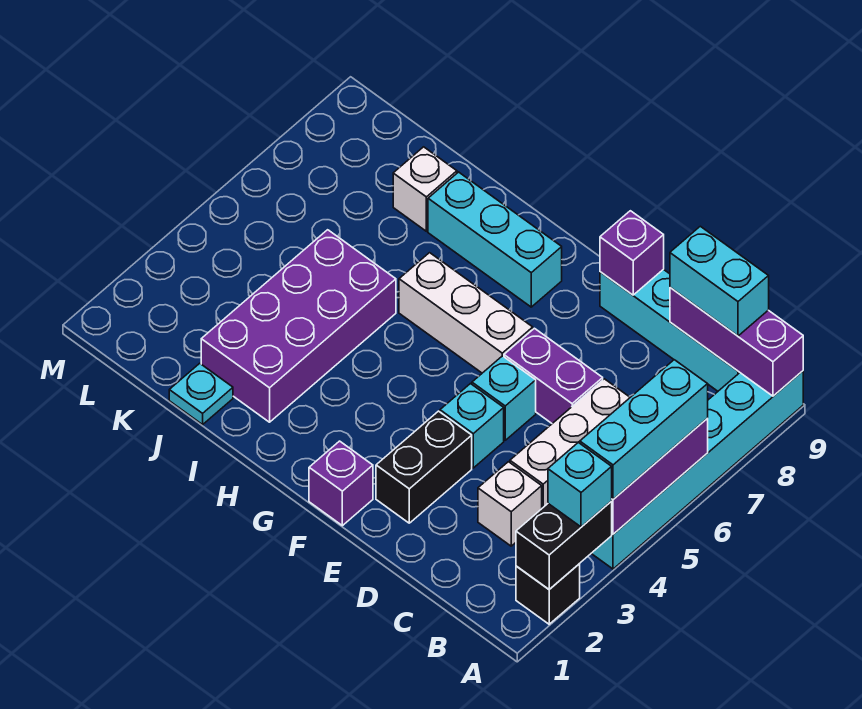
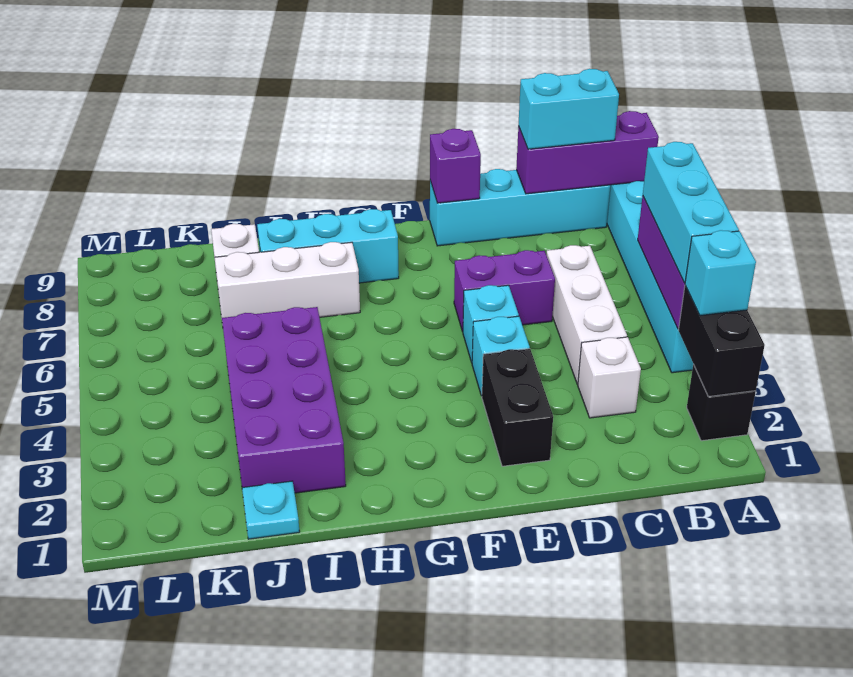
purple 1x1 brick [309,441,373,526] -> none
white 1x3 brick [399,253,533,373] -> white 1x3 brick moved to [215,242,360,325]

